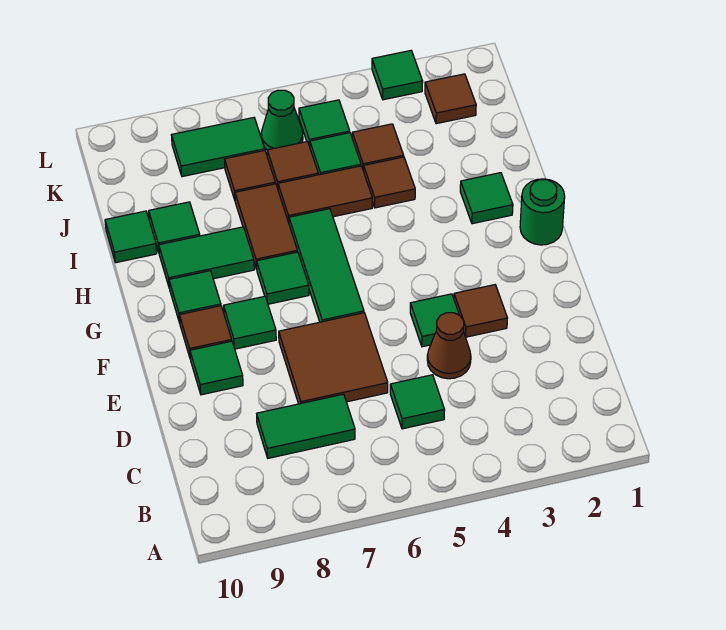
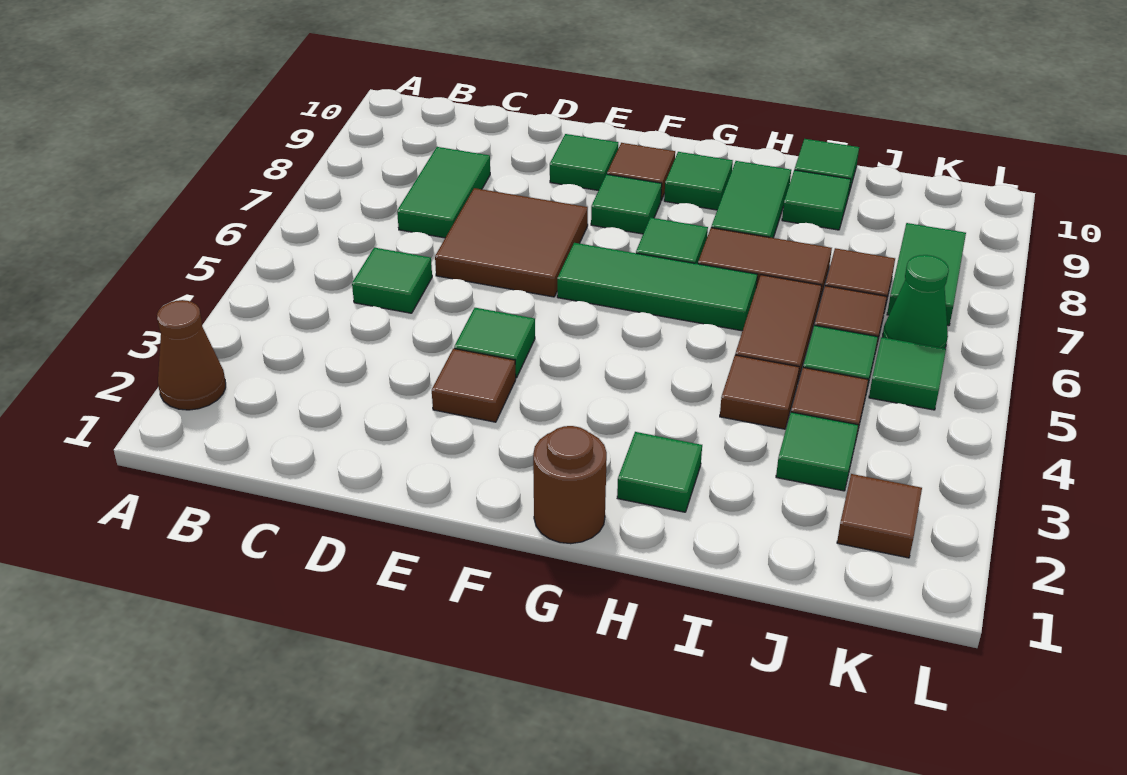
brown 1x1 cone [427,313,471,379] -> brown 1x1 cone moved to [157,300,226,410]
green 1x1 round brick [520,179,565,245] -> brown 1x1 round brick [533,426,607,544]
green 1x1 tile [372,51,423,100] -> green 1x1 tile moved to [776,412,858,491]

